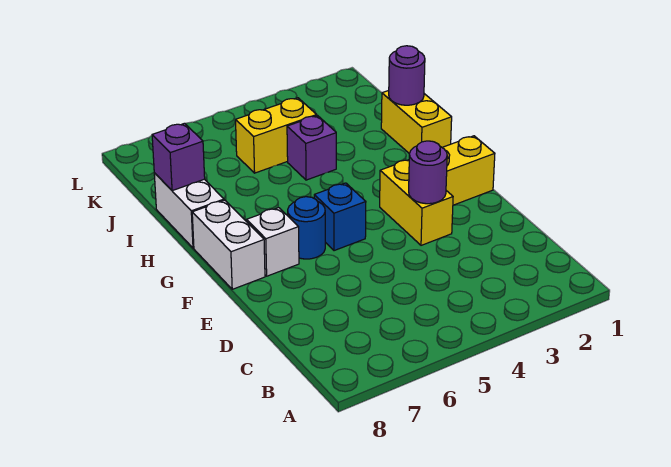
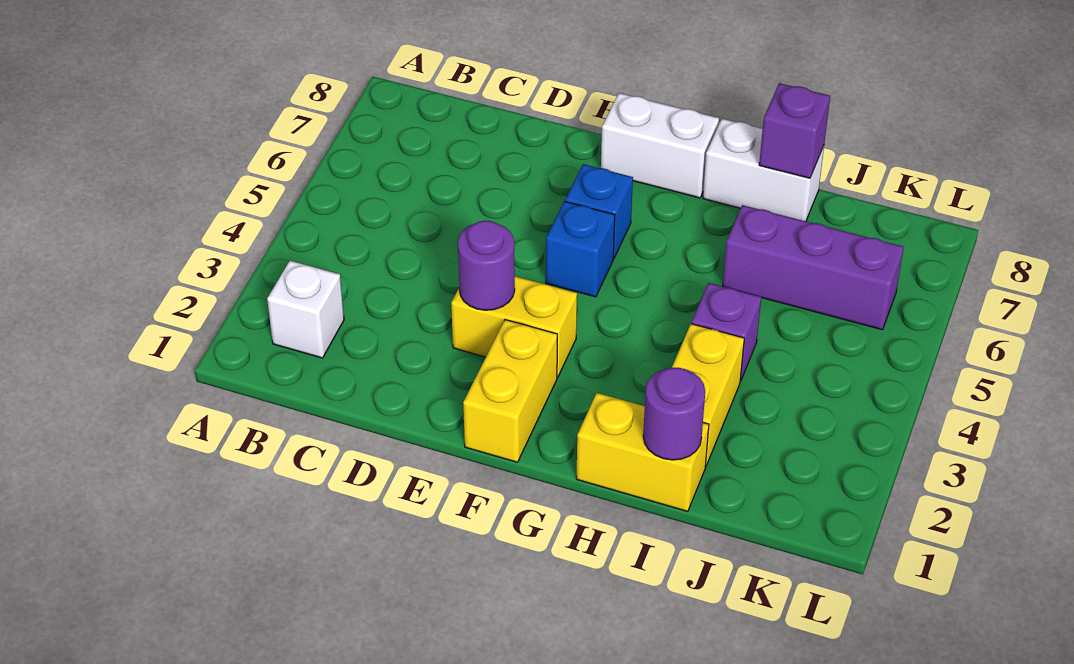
blue 1x1 round brick [288,197,325,259] -> blue 1x1 brick [565,164,633,258]
white 1x1 brick [247,208,299,276] -> white 1x1 brick moved to [267,261,344,358]
none -> purple 1x3 brick [723,205,904,330]
yellow 1x2 brick [236,98,317,173] -> yellow 1x2 brick moved to [672,324,744,467]

